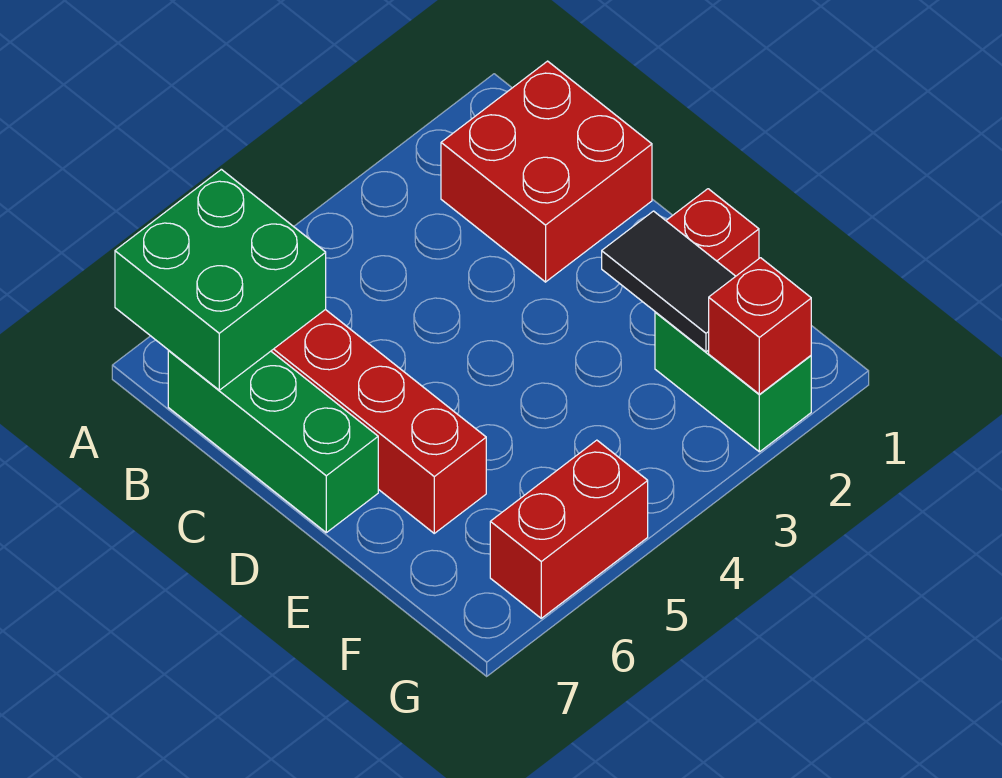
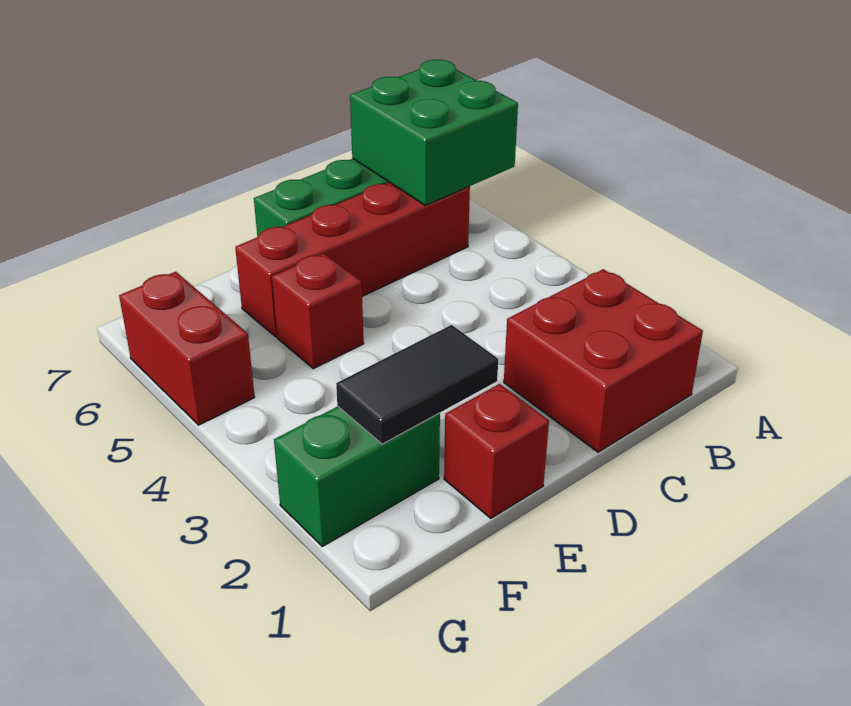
red 1x1 brick [709,258,811,394] -> red 1x1 brick moved to [272,253,364,369]

